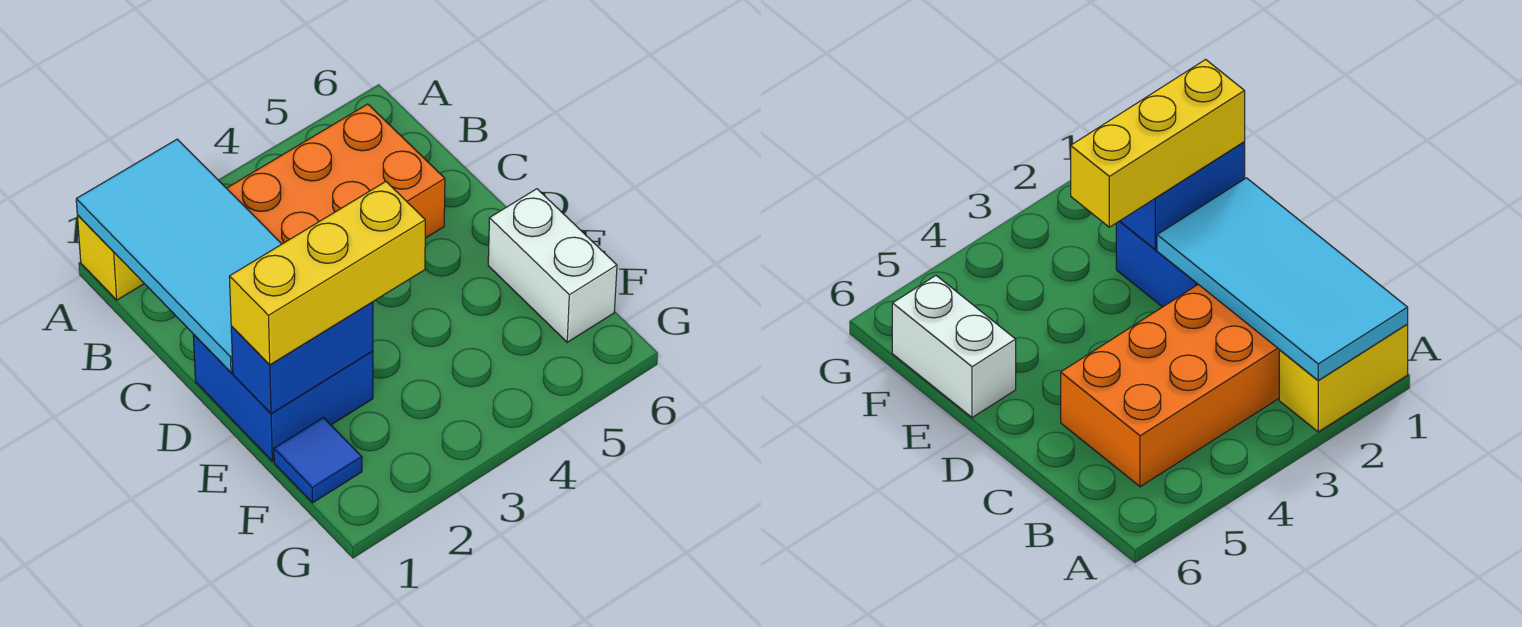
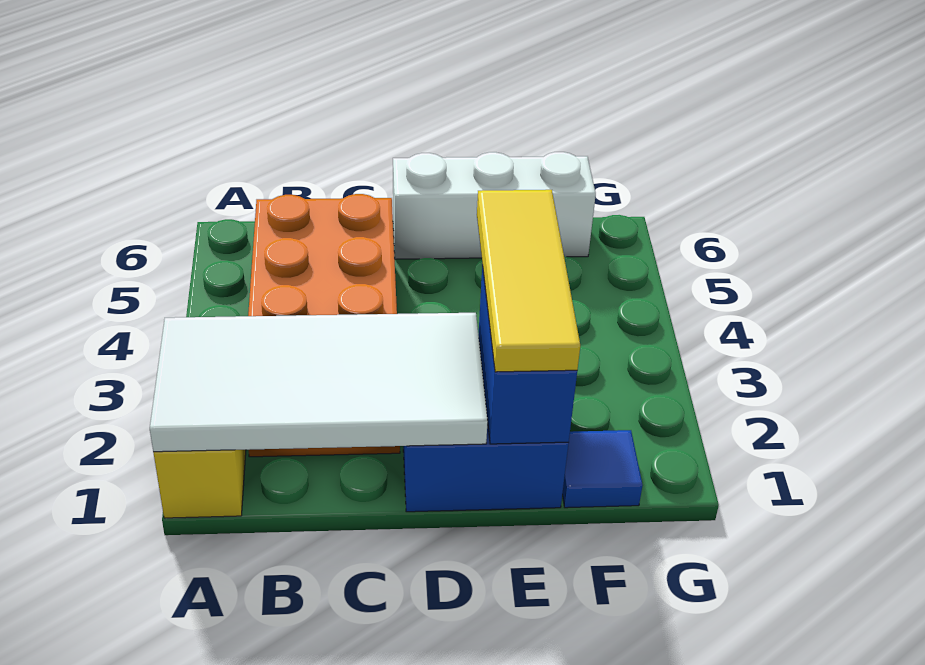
cyan 2x4 tile [76,139,281,372] -> white 2x4 tile [150,313,488,452]
yellow 1x3 brick [229,182,425,365] -> yellow 1x3 tile [477,190,580,372]
white 1x2 brick [488,189,617,342] -> white 1x3 brick [393,152,596,259]

